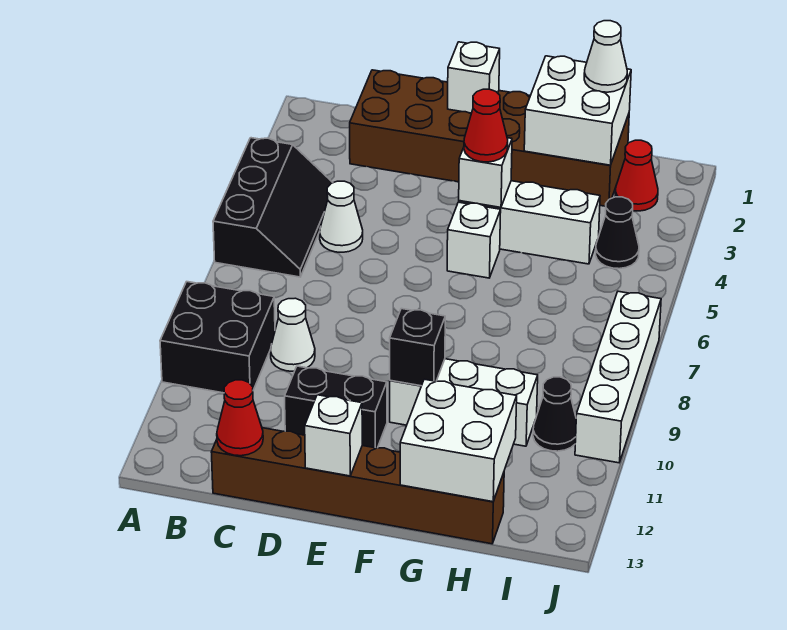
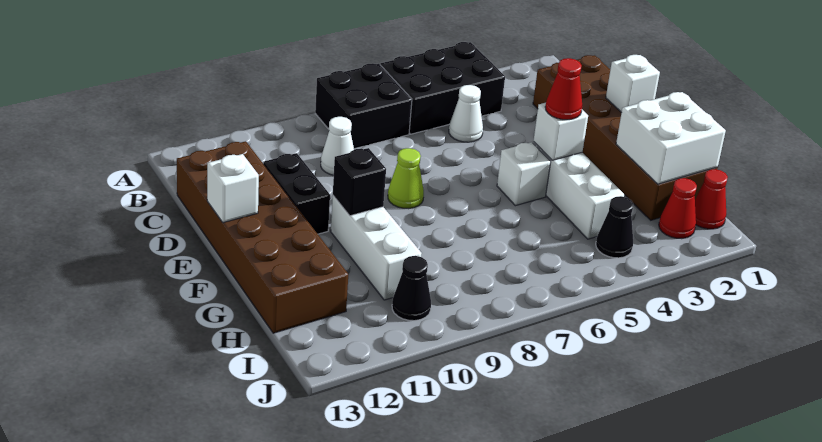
black 2x3 slope [213,138,333,277] -> black 2x3 brick [380,42,505,134]
black 2x2 brick [160,282,275,393] -> black 2x2 brick moved to [315,63,412,149]
brown 1x6 brick [211,428,504,544] -> brown 2x6 brick [177,141,348,333]
red 1x1 cone [217,380,263,456] -> red 1x1 cone moved to [695,169,728,229]
none -> lime 1x1 cone [388,148,424,209]
white 2x2 brick [400,379,517,502] -> none
white 1x1 cone [584,21,627,92] -> none
white 1x4 brick [575,291,661,463] -> none

